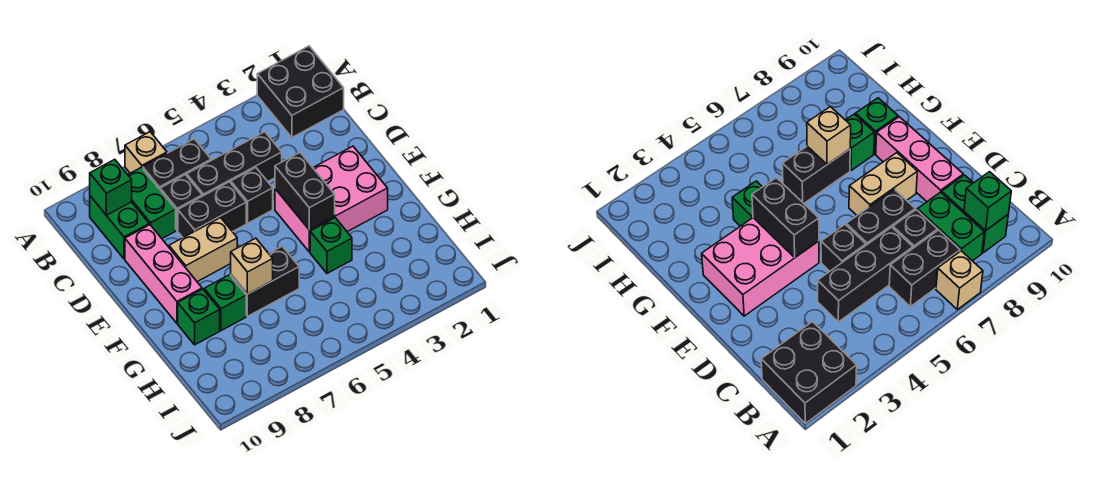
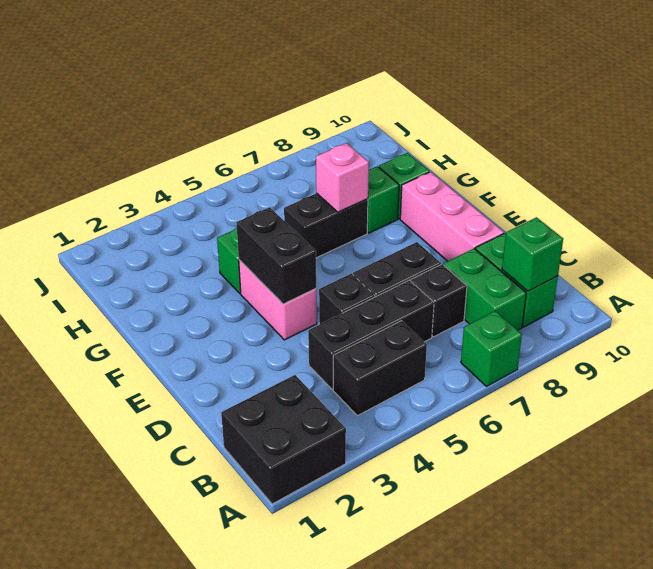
tan 1x1 brick [125,132,167,173] -> green 1x1 brick [461,311,522,386]
black 1x2 brick [143,139,211,189] -> black 1x2 brick moved to [333,321,427,416]
pink 2x3 brick [275,146,388,252] -> pink 1x2 brick [239,260,317,340]
tan 1x2 brick [169,218,237,282] -> none
tan 1x1 brick [231,238,273,294] -> pink 1x1 brick [316,143,369,212]

